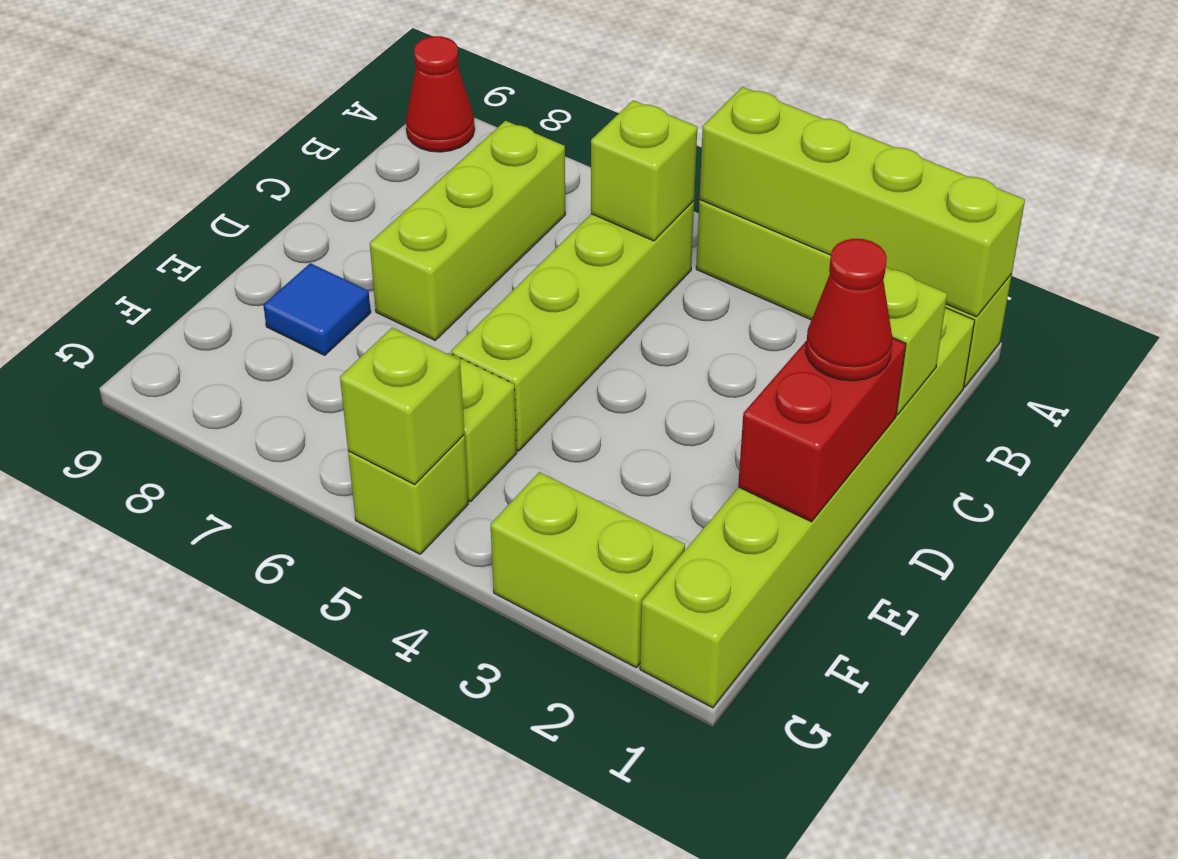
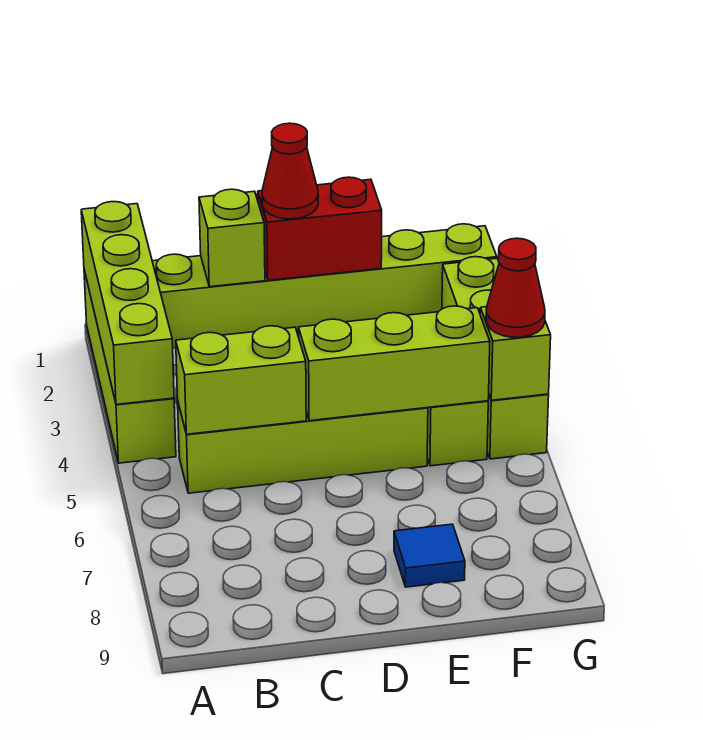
red 1x1 cone [406,36,474,152] -> red 1x1 cone moved to [486,238,545,337]
lime 1x1 brick [591,100,697,241] -> lime 1x2 brick [176,326,306,434]
lime 1x3 brick [370,121,565,340] -> lime 1x3 brick moved to [298,306,490,421]

